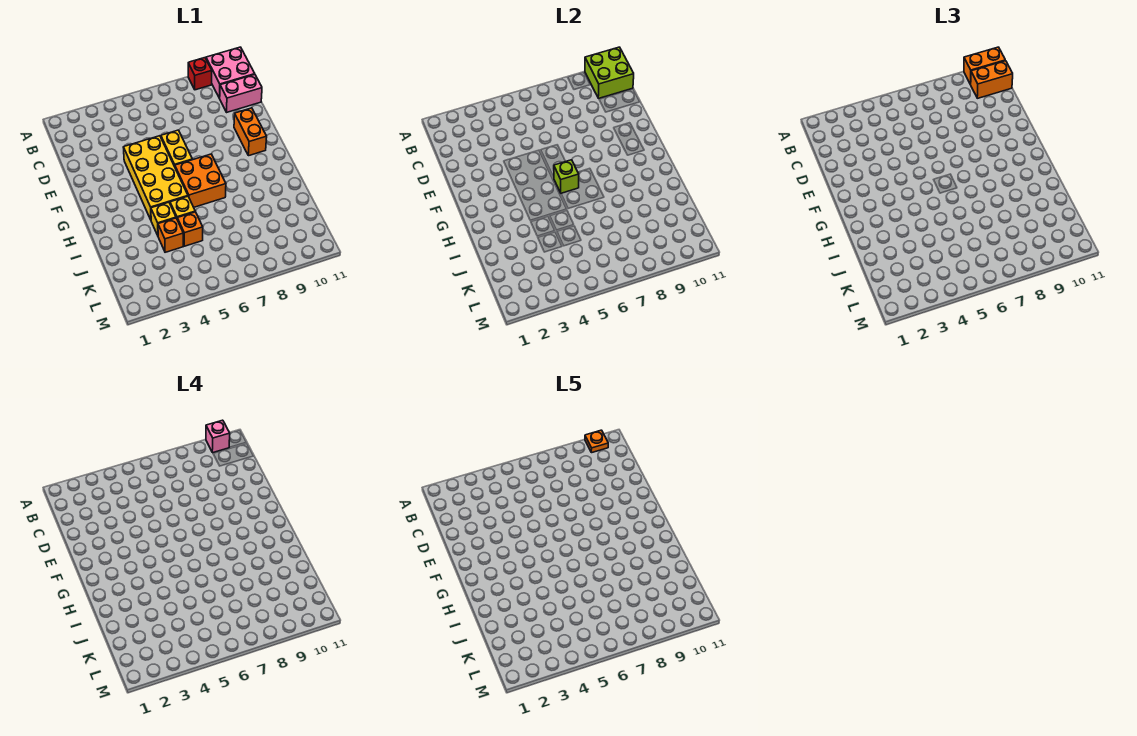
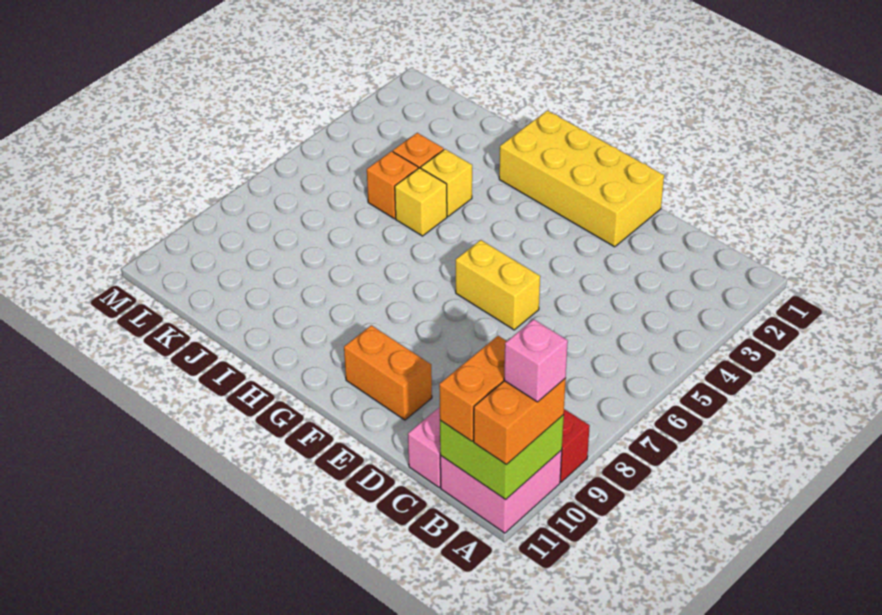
orange 1x1 plate [585,430,608,453] -> none
yellow 2x4 brick [123,136,188,220] -> yellow 2x4 brick moved to [499,110,664,247]
orange 2x2 brick [175,154,226,207] -> none
lime 1x1 brick [554,160,579,193] -> none

